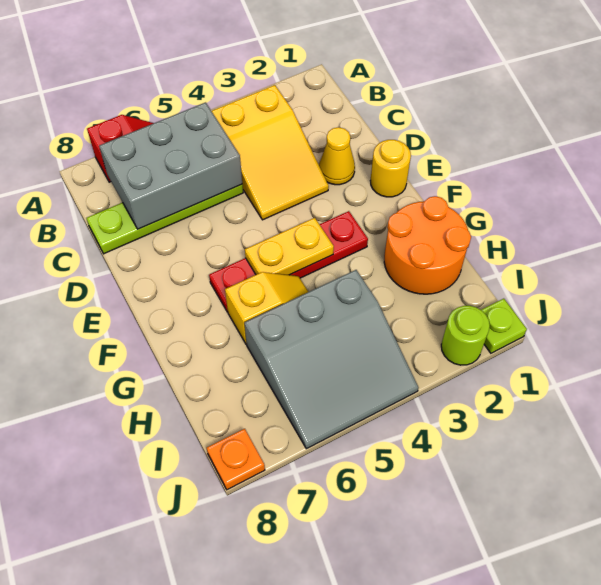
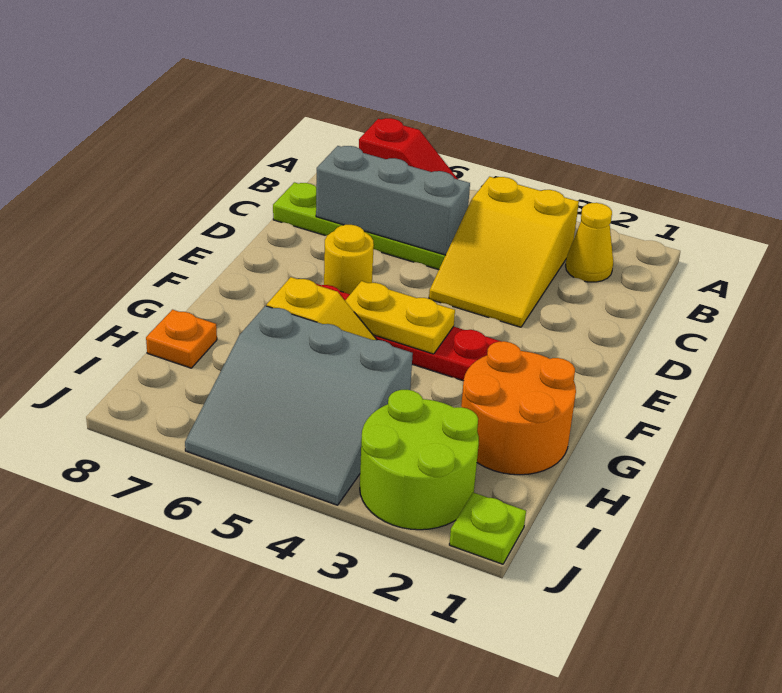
grey 2x3 brick [99,102,242,229] -> grey 1x3 brick [316,146,470,255]
yellow 1x1 cone [319,127,355,185] -> yellow 1x1 cone moved to [566,203,613,282]
yellow 1x1 round brick [370,140,411,197] -> yellow 1x1 round brick moved to [324,225,374,294]
lime 1x1 round brick [441,306,490,365] -> lime 2x2 round brick [360,390,479,530]
orange 1x1 plate [207,429,265,490] -> orange 1x1 plate moved to [146,310,217,368]

